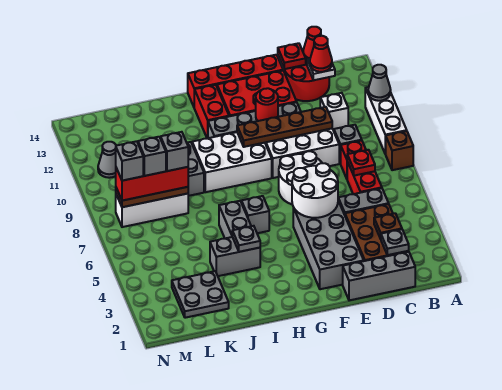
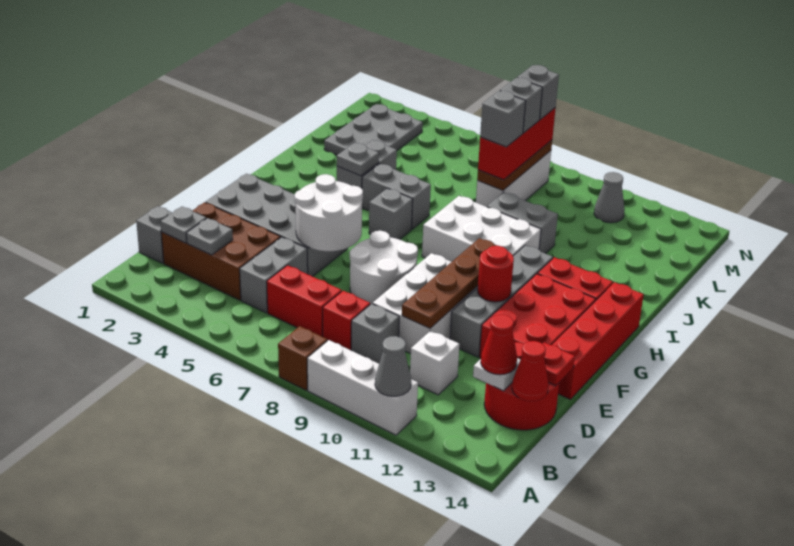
grey 1x3 brick [343,252,415,300] -> grey 1x1 brick [136,206,172,263]
brown 1x1 plate [374,213,402,239] -> grey 1x1 plate [186,218,233,255]
red 1x1 plate [347,150,375,176] -> none
white 2x3 brick [192,132,272,192] -> white 2x3 brick turned to [422,196,541,262]
grey 2x2 plate [172,271,229,318] -> grey 2x3 plate [324,104,423,155]

